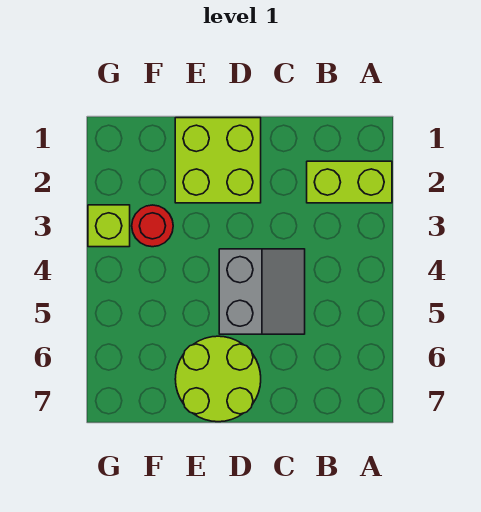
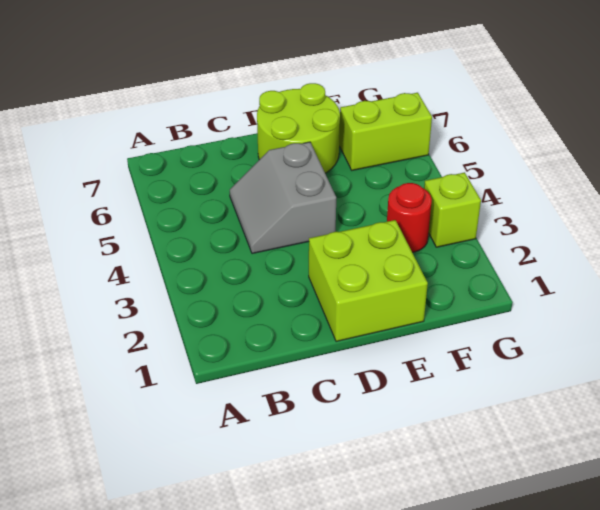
lime 1x2 brick [307,161,392,203] -> lime 1x2 brick moved to [339,93,432,170]

